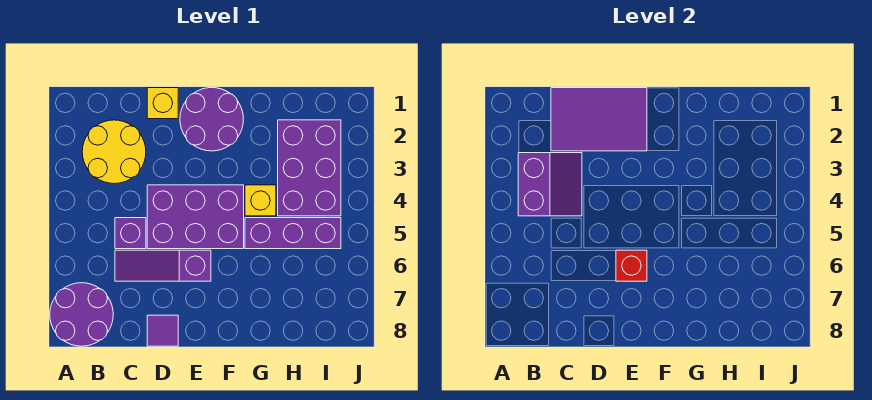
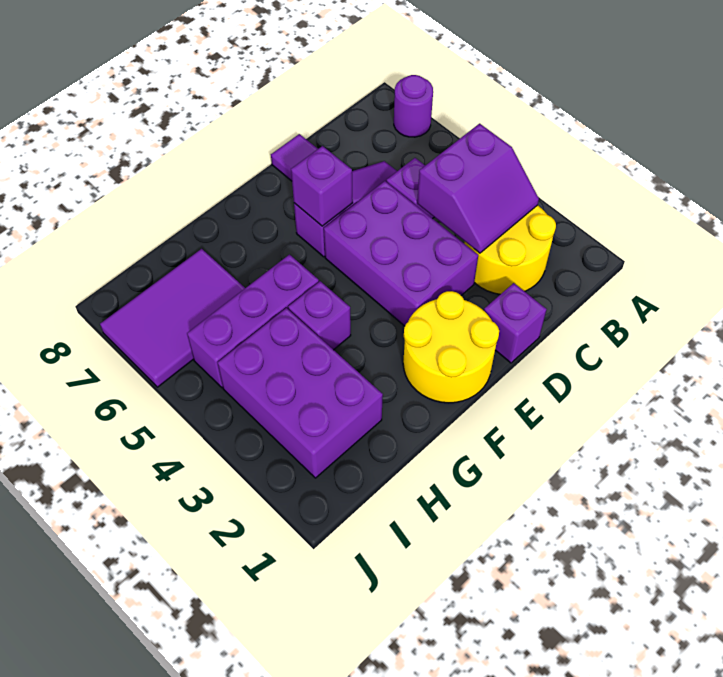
purple 2x2 round brick [50,283,113,346] -> purple 1x1 round brick [394,75,433,137]
purple 2x2 slope [518,153,582,216] -> purple 2x2 slope turned to [417,124,539,253]
purple 2x3 tile [551,88,647,151] -> purple 2x3 tile moved to [100,249,245,387]
yellow 1x1 brick [147,88,178,119] -> purple 1x1 brick [484,283,547,363]
purple 2x3 brick [147,185,244,249] -> purple 2x3 brick turned to [324,181,478,326]
purple 2x2 round brick [180,88,243,151] -> yellow 2x2 round brick [403,291,499,403]
red 1x1 brick [616,250,647,281] -> purple 1x1 brick [291,146,353,226]
yellow 1x1 brick [245,185,276,216] -> purple 1x1 brick [288,281,351,350]

